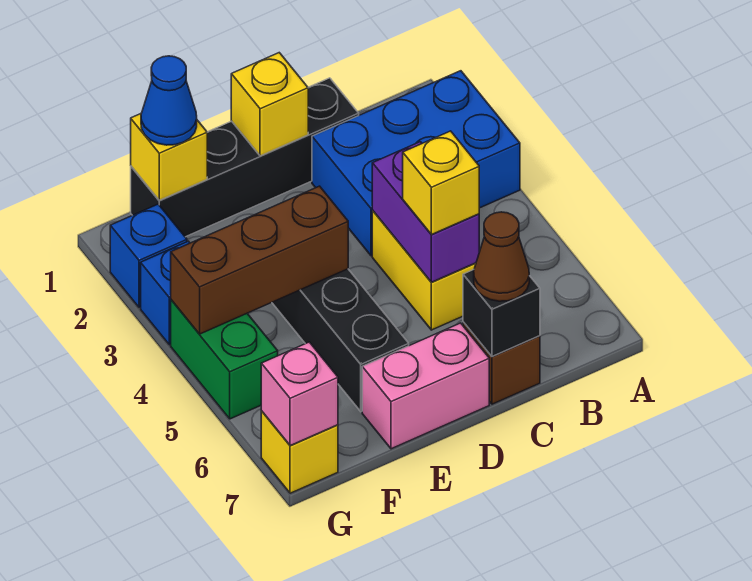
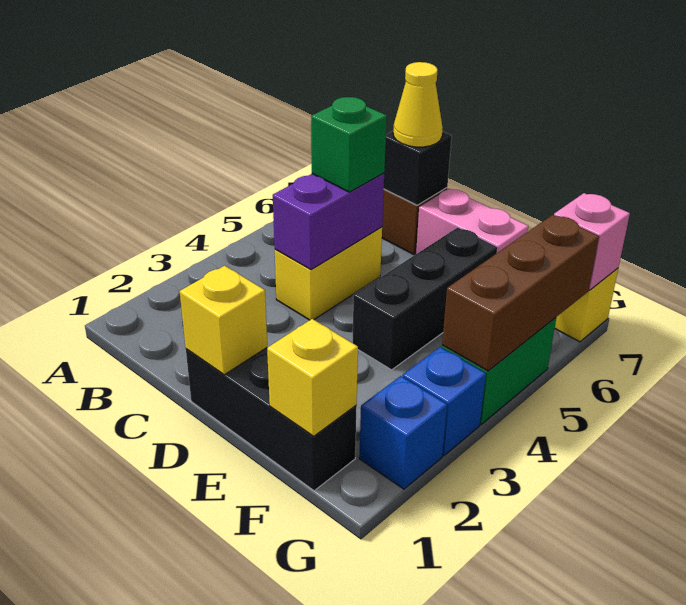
blue 2x3 brick [312,71,520,256] -> none
black 1x4 brick [131,78,359,237] -> black 1x3 brick [186,348,357,491]
yellow 1x1 brick [403,131,479,235] -> green 1x1 brick [311,97,387,192]
brown 1x1 cone [474,212,529,301] -> yellow 1x1 cone [393,62,443,147]
brown 1x3 brick [171,186,348,334] -> brown 1x3 brick turned to [442,215,599,371]
blue 1x1 cone [141,56,197,145] -> none

